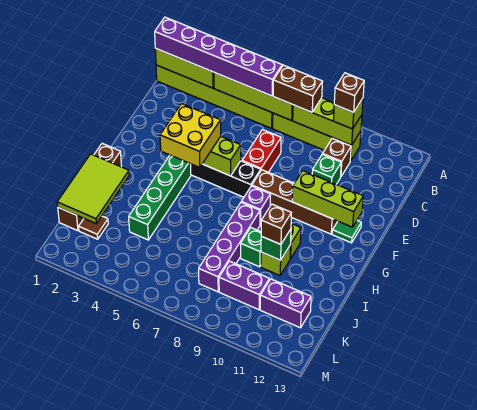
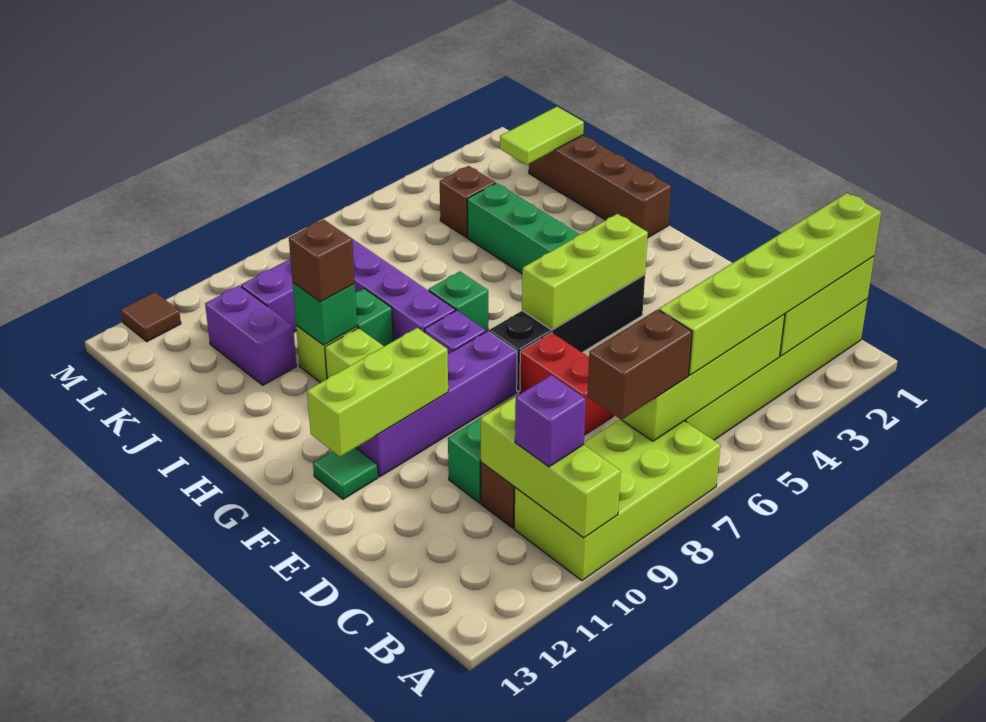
purple 1x6 brick [155,17,282,96] -> lime 1x6 brick [659,193,881,375]
lime 1x4 brick [273,113,361,161] -> lime 2x4 brick [514,419,720,581]
lime 1x3 brick [293,98,362,145] -> lime 1x3 brick turned to [481,397,621,538]
lime 1x1 brick [333,98,363,129] -> purple 1x1 brick [515,375,586,467]
brown 1x1 brick [334,73,364,112] -> brown 1x1 brick moved to [440,166,495,238]
yellow 2x2 brick [160,104,221,168] -> none
brown 1x4 brick [252,170,338,234] -> purple 1x4 brick [356,331,517,477]
none -> green 1x1 brick [429,272,488,331]
lime 2x3 tile [57,154,129,224] -> lime 1x2 tile [500,107,584,165]
brown 1x1 tile [79,216,108,239] -> brown 1x1 tile moved to [121,292,181,342]
purple 1x2 brick [260,279,311,328] -> purple 1x2 brick turned to [205,286,297,385]

